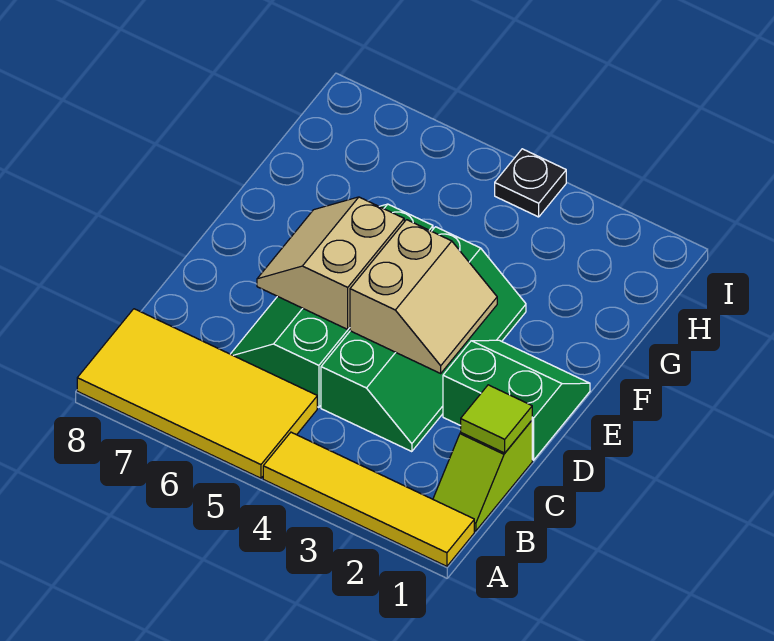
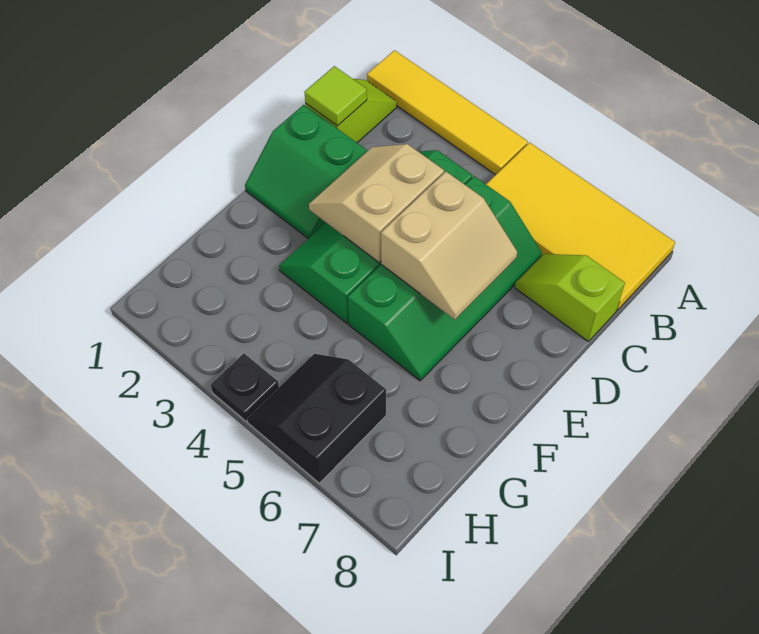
none -> lime 1x2 slope [515,254,625,342]
none -> black 2x2 slope [247,354,386,483]

